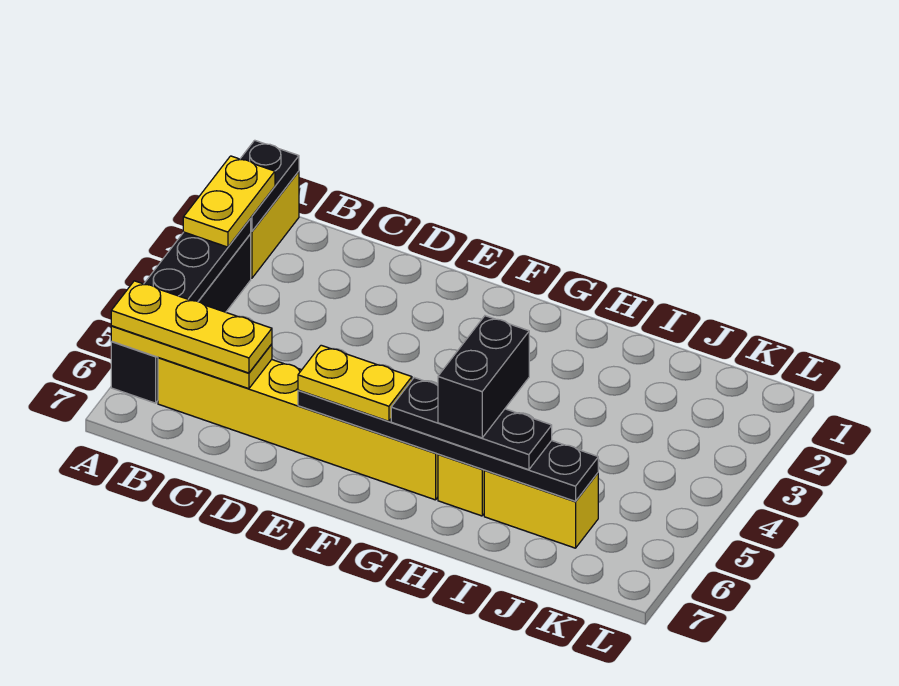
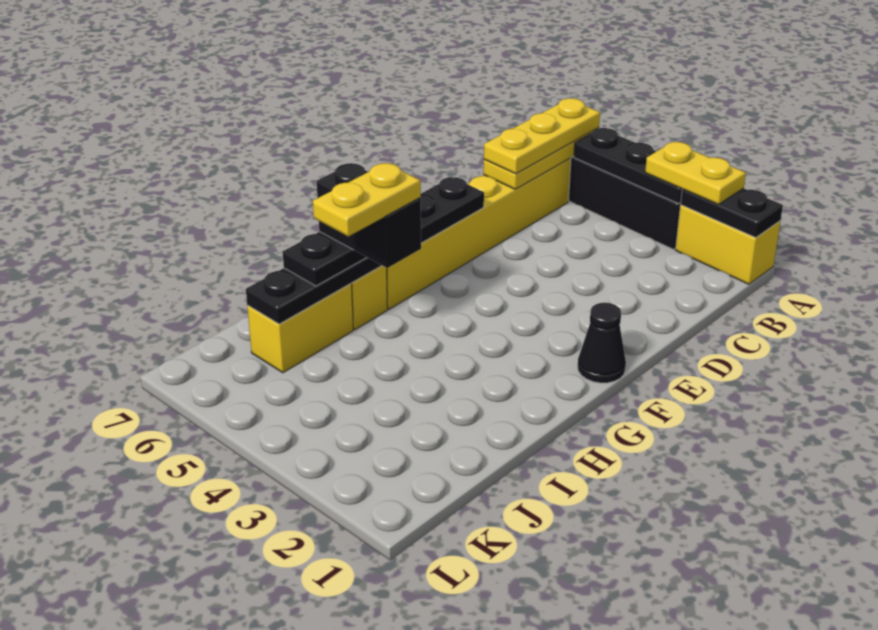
yellow 1x2 plate [298,345,412,421] -> yellow 1x2 plate moved to [313,163,421,236]
none -> black 1x1 cone [578,303,626,383]

